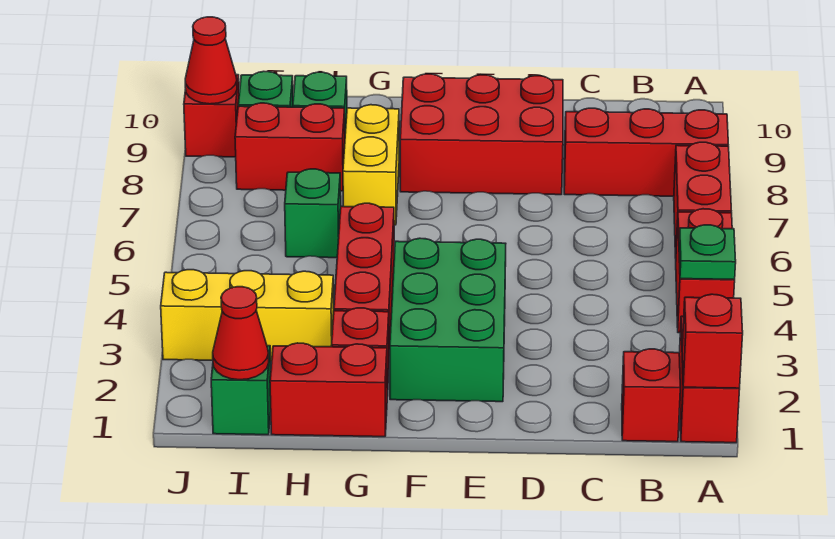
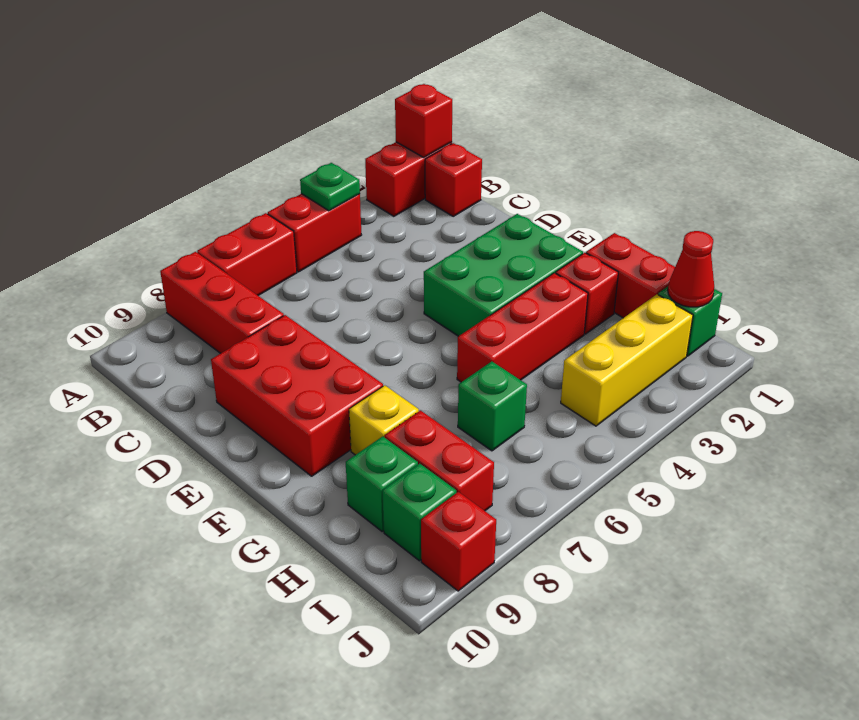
yellow 1x2 brick [343,105,399,225] -> yellow 1x1 brick [349,385,419,455]
yellow 1x3 brick [161,270,334,361] -> yellow 1x3 brick turned to [561,294,693,426]
red 1x1 cone [185,17,237,104] -> none

